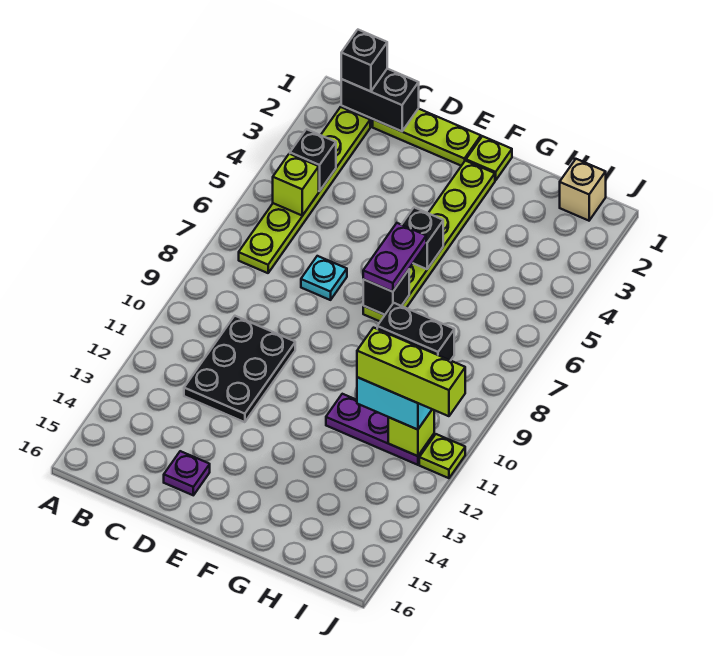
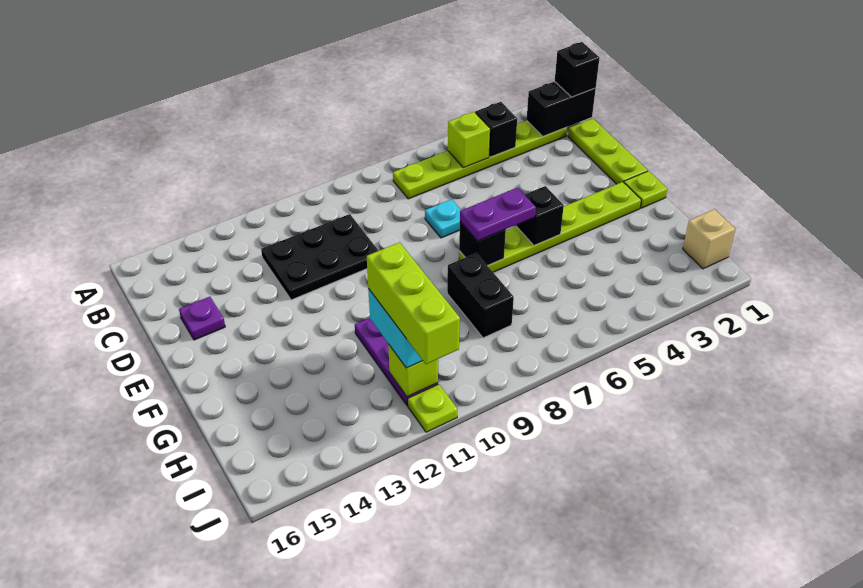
black 1x2 brick [341,69,419,131] -> black 1x2 brick turned to [527,82,596,136]

